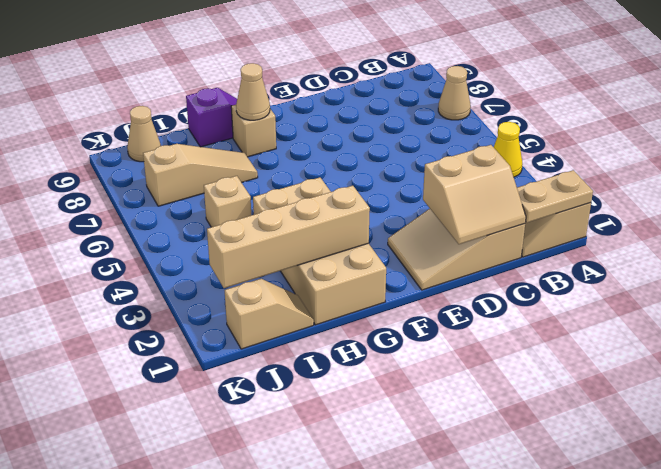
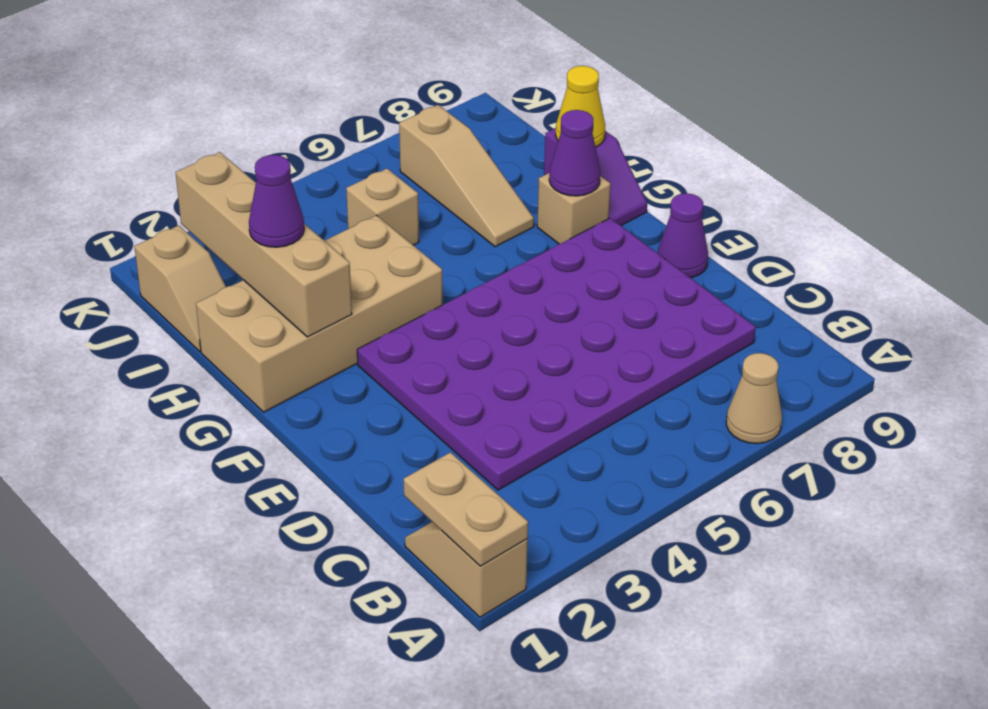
yellow 1x1 cone [494,122,522,177] -> yellow 1x1 cone moved to [556,66,605,147]
tan 2x3 slope [388,209,525,290] -> none
tan 2x2 slope [423,145,526,244] -> none
none -> purple 4x6 plate [357,218,756,490]
none -> purple 1x1 cone [658,193,708,278]
tan 1x1 cone [236,63,270,120] -> purple 1x1 cone [549,110,600,196]
none -> purple 1x1 cone [249,155,304,247]
tan 1x1 cone [127,106,161,162] -> none

